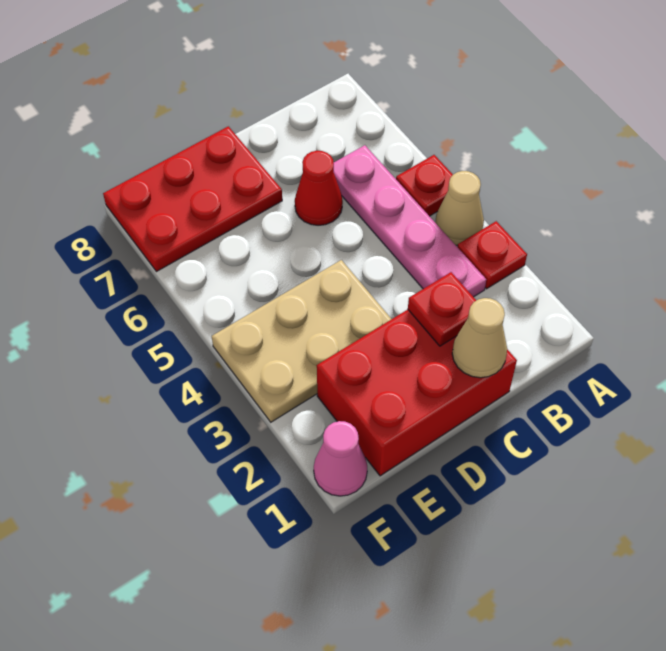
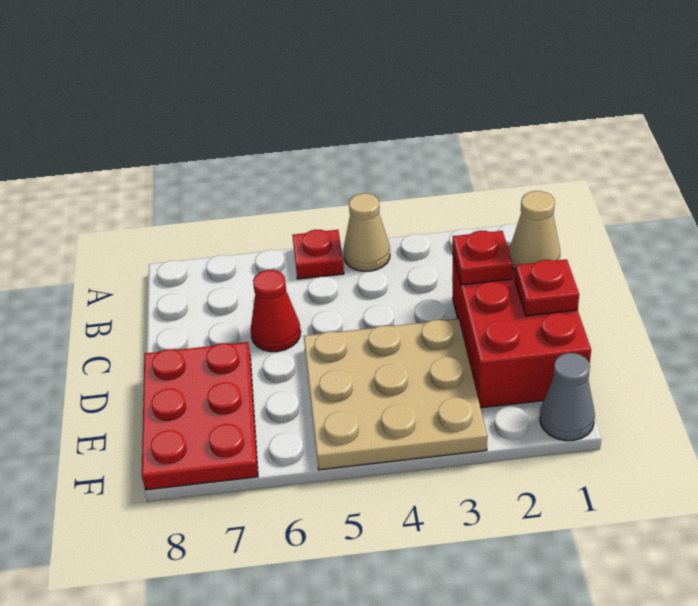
red 1x1 plate [457,221,527,289] -> red 1x1 plate moved to [515,259,579,316]
pink 1x4 plate [334,145,486,297] -> none
tan 2x3 plate [212,260,391,422] -> tan 3x3 plate [304,319,487,470]
pink 1x1 cone [314,421,367,496] -> grey 1x1 cone [540,353,595,441]

